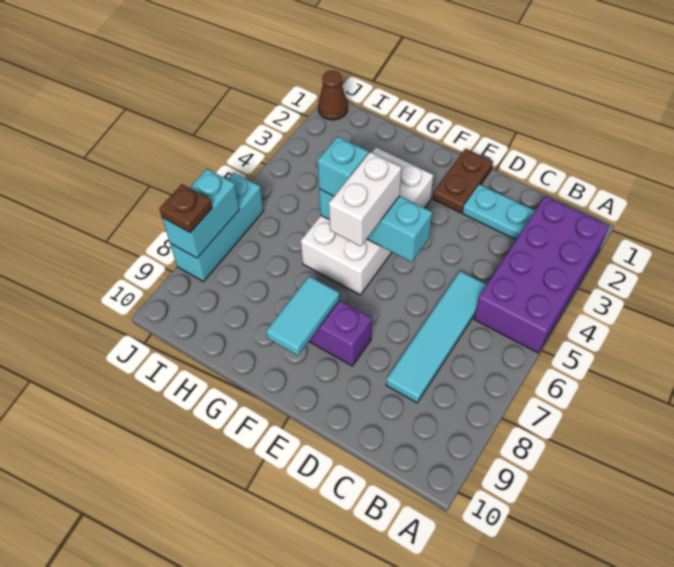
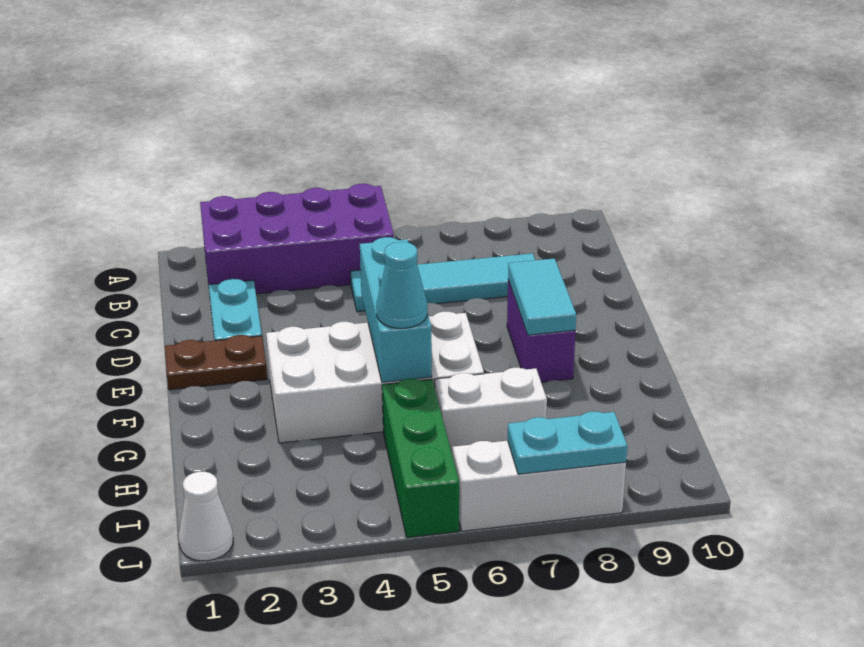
white 1x2 brick [329,152,402,246] -> white 1x2 brick moved to [435,368,547,456]
cyan 1x2 tile [266,276,340,356] -> cyan 1x2 tile turned to [508,258,576,335]
cyan 1x1 brick [318,137,368,196] -> cyan 1x1 cone [376,242,427,328]
none -> green 1x3 brick [382,379,459,538]
brown 1x1 cone [318,70,348,120] -> white 1x1 cone [179,472,233,561]
cyan 1x3 brick [170,173,264,282] -> white 1x3 brick [453,441,626,531]
cyan 1x2 brick [162,169,240,258] -> cyan 1x2 plate [508,411,627,474]
brown 1x1 plate [159,184,212,233] -> none

